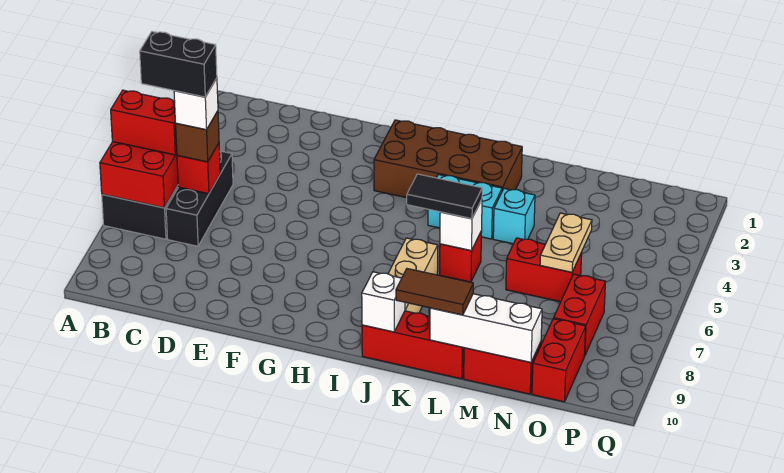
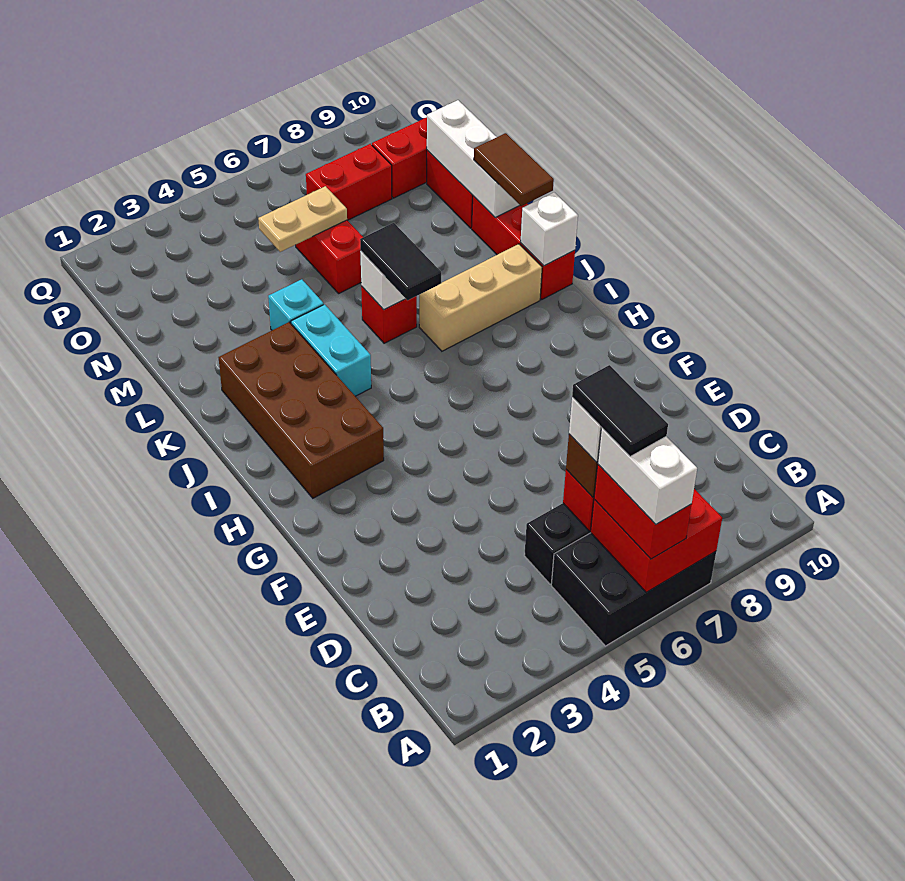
none -> white 1x2 brick [598,428,697,524]
black 1x2 brick [140,32,217,97] -> black 1x2 tile [572,365,668,457]

